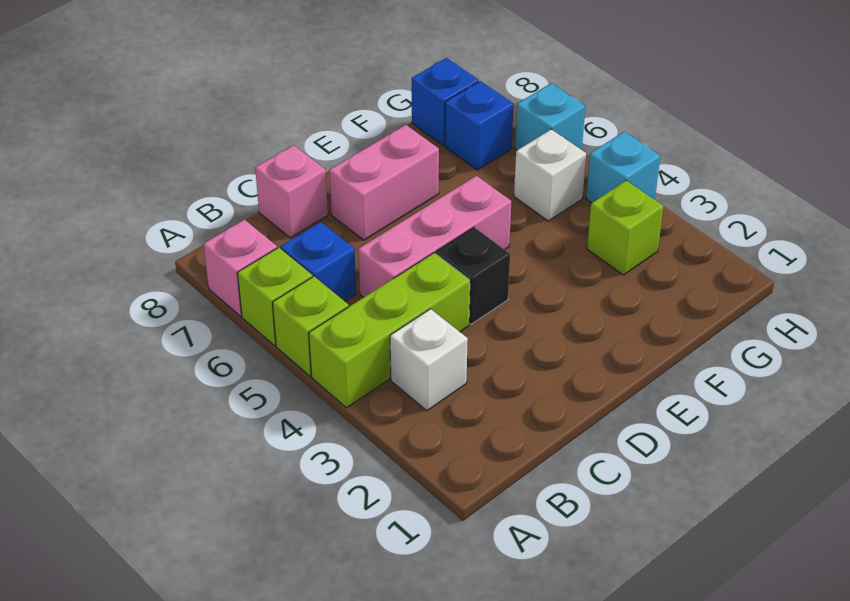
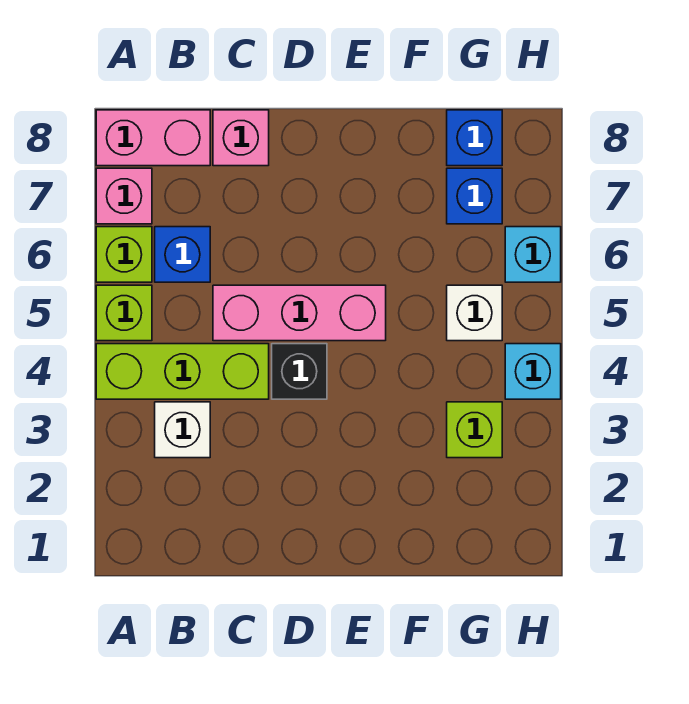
pink 1x2 brick [329,125,439,240] -> pink 1x2 brick moved to [96,110,210,166]

